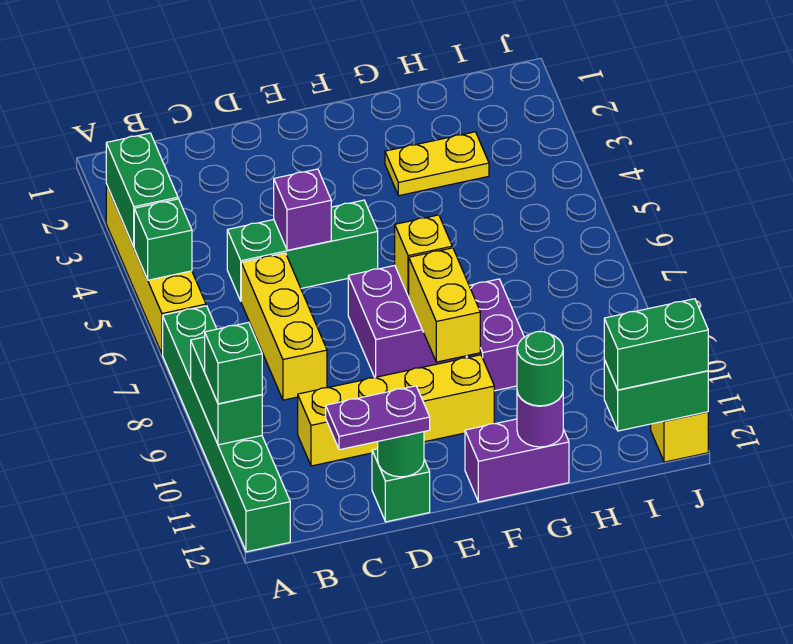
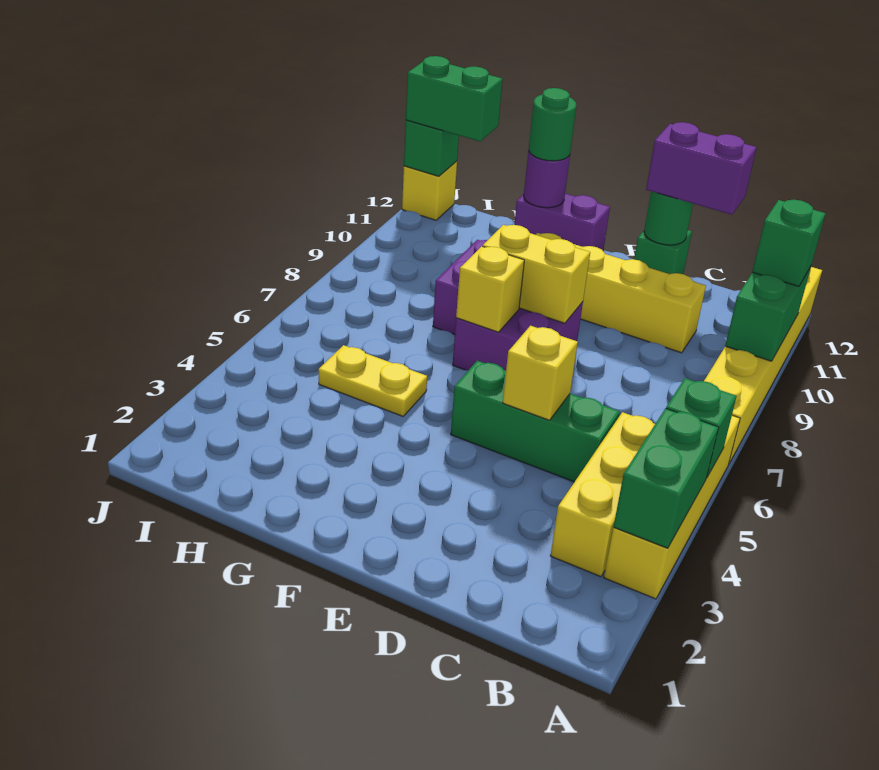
green 1x6 brick [163,306,290,552] -> yellow 1x6 brick [704,267,822,465]
yellow 1x3 brick [241,253,327,400] -> yellow 1x3 brick moved to [551,412,655,577]
purple 1x2 plate [326,386,430,450] -> purple 1x2 brick [646,122,756,215]
purple 1x1 brick [274,169,331,250] -> yellow 1x1 brick [503,326,578,420]
yellow 1x2 brick [409,248,480,362] -> yellow 1x2 brick turned to [483,225,590,323]
yellow 1x2 plate [385,132,489,196] -> yellow 1x2 plate moved to [318,345,427,416]
green 1x2 brick [604,360,708,431] -> green 1x1 brick [404,120,459,176]

